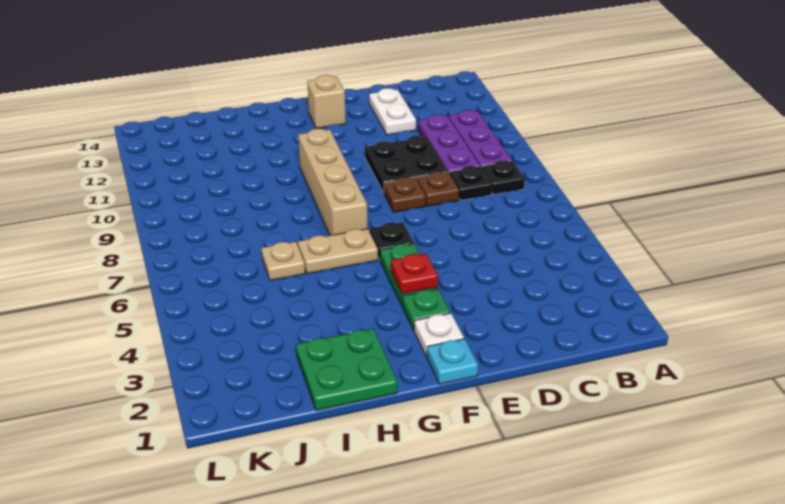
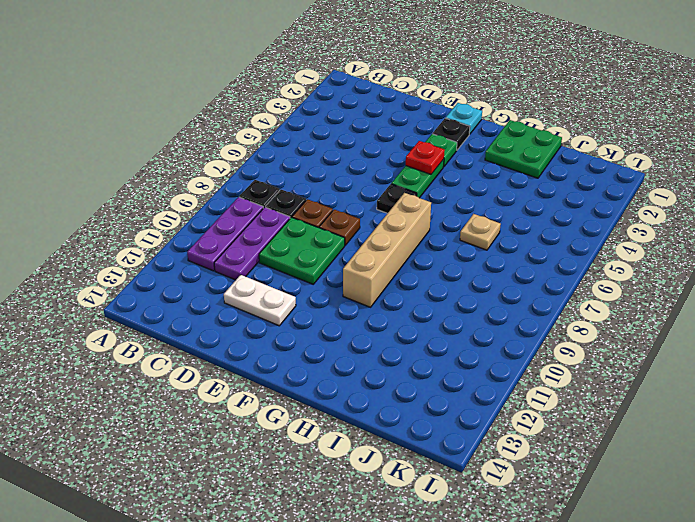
black 2x2 plate [365,136,448,193] -> green 2x2 plate [259,217,345,284]
white 1x2 plate [369,88,416,135] -> white 1x2 plate turned to [224,275,296,326]
white 1x1 plate [414,313,464,357] -> black 1x1 plate [433,118,470,150]
tan 1x1 brick [307,75,346,129] -> none
tan 1x2 plate [298,229,378,274] -> none

